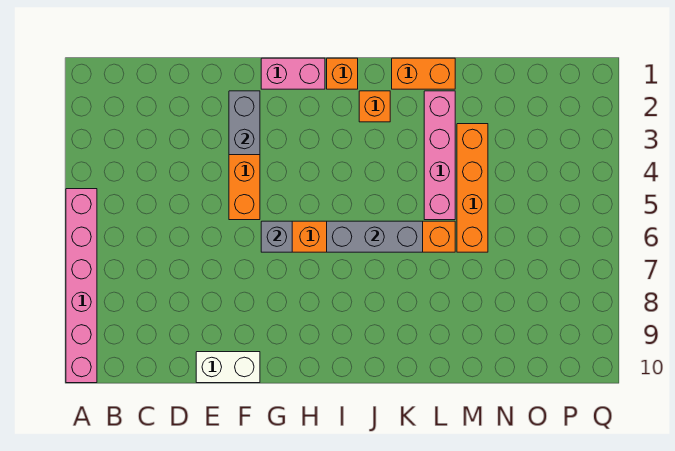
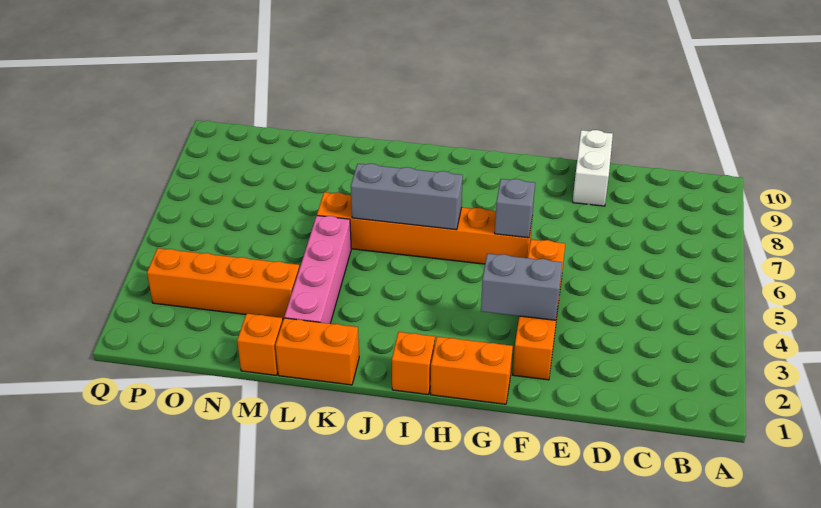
pink 1x6 brick [66,189,97,383] -> none
white 1x2 brick [196,352,260,383] -> white 1x2 brick turned to [573,130,613,206]
grey 1x2 brick [229,91,260,155] -> grey 1x2 brick turned to [481,254,562,320]
pink 1x2 brick [261,58,325,89] -> orange 1x2 brick [431,337,513,404]
orange 1x1 brick [359,91,390,122] -> orange 1x1 brick moved to [237,314,283,375]
orange 1x4 brick [457,124,488,252] -> orange 1x4 brick turned to [147,248,299,319]

